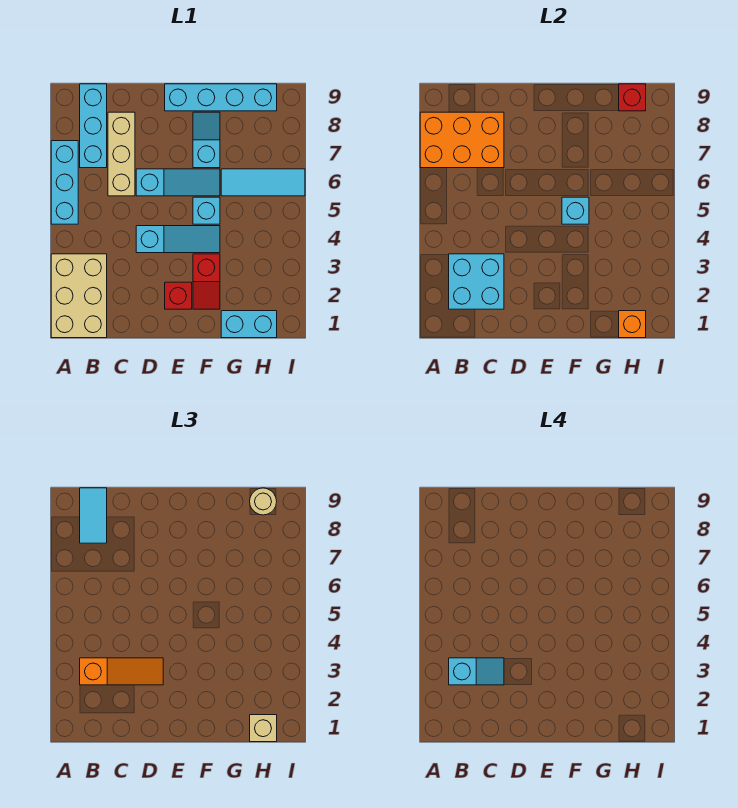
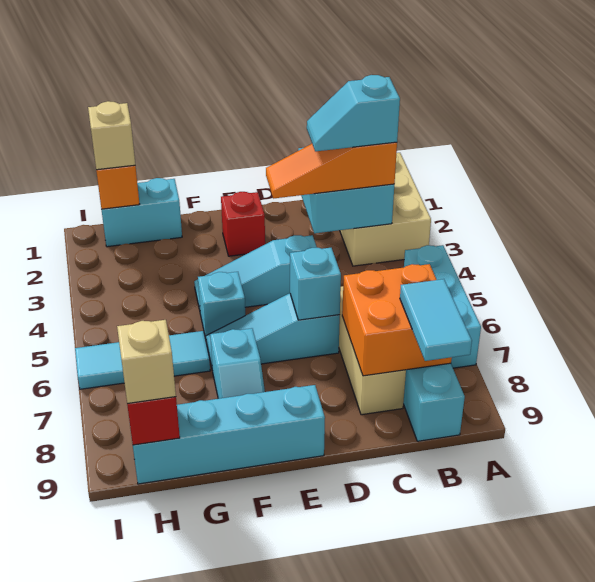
orange 2x3 brick [420,112,504,168] -> orange 2x2 brick [342,264,452,376]
red 1x2 slope [193,254,220,309] -> none
cyan 1x1 brick [562,197,589,224] -> cyan 1x1 brick moved to [290,248,341,320]
tan 1x1 round brick [250,488,277,515] -> tan 1x1 brick [117,320,176,404]

